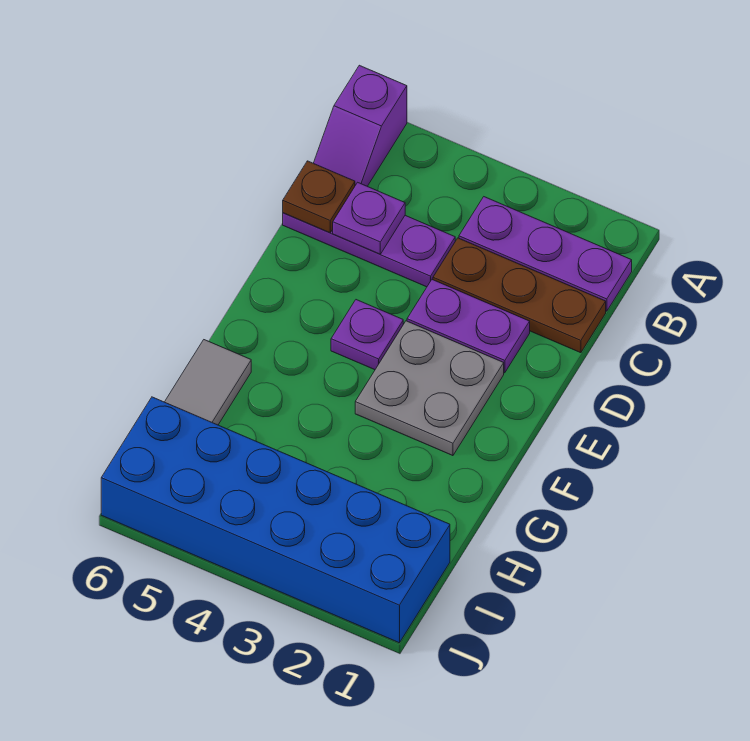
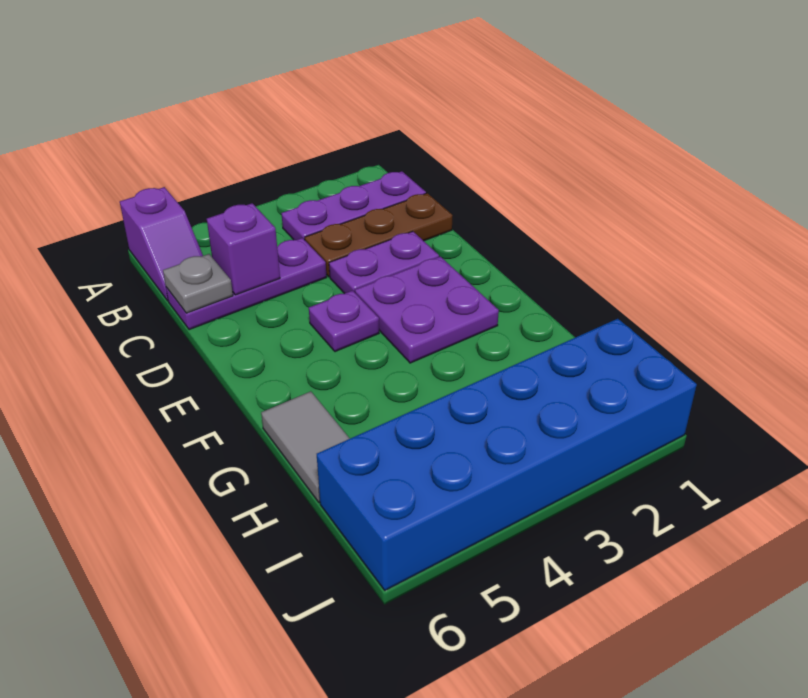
purple 1x1 plate [333,182,405,254] -> purple 1x1 brick [207,203,280,295]
brown 1x1 plate [283,161,355,233] -> grey 1x1 plate [163,254,233,313]
grey 2x2 plate [355,321,504,456] -> purple 2x2 plate [355,256,499,363]

